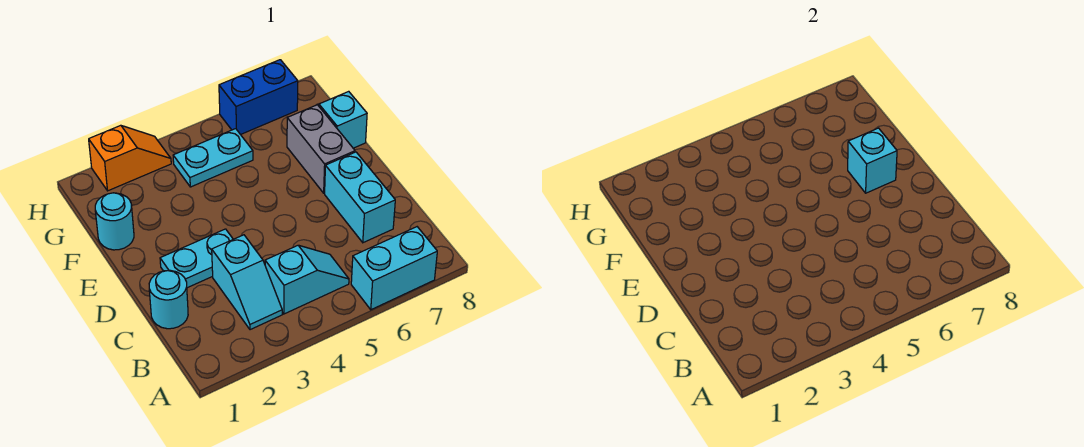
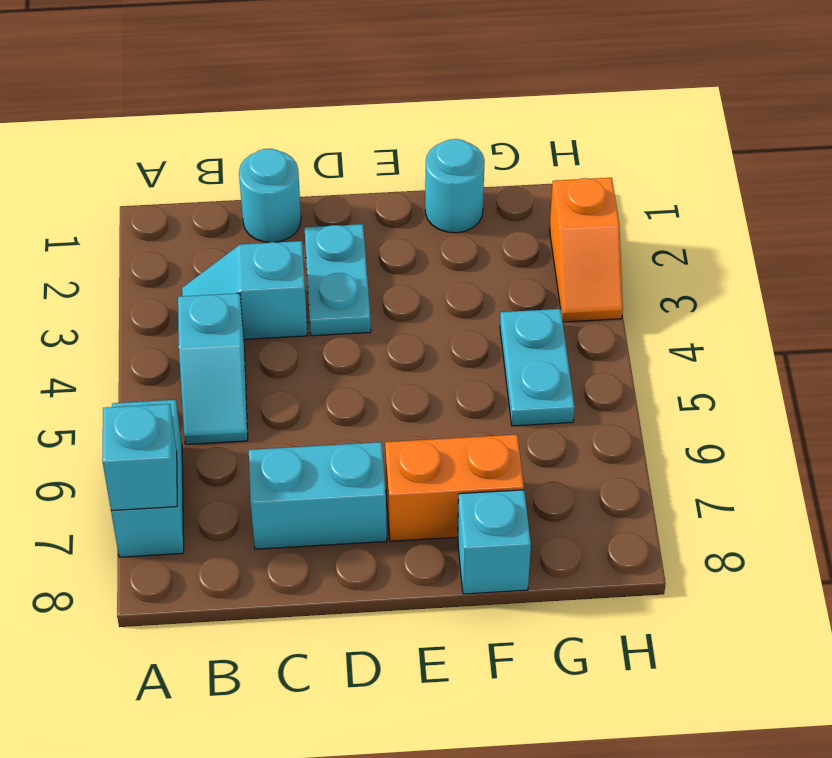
grey 1x2 brick [287,105,355,193] -> orange 1x2 brick [385,435,524,541]
cyan 1x1 brick [848,128,897,193] -> cyan 1x1 brick moved to [102,404,177,511]
blue 1x2 brick [219,60,298,135] -> none

